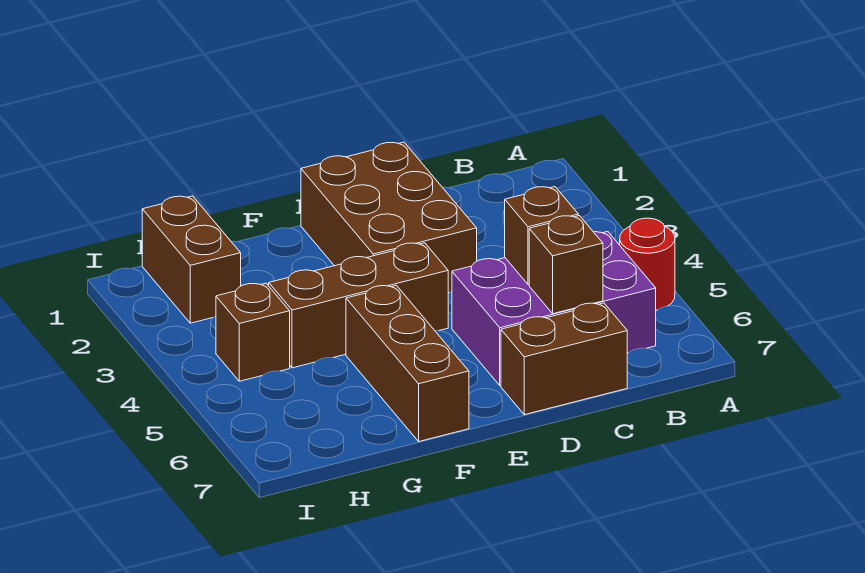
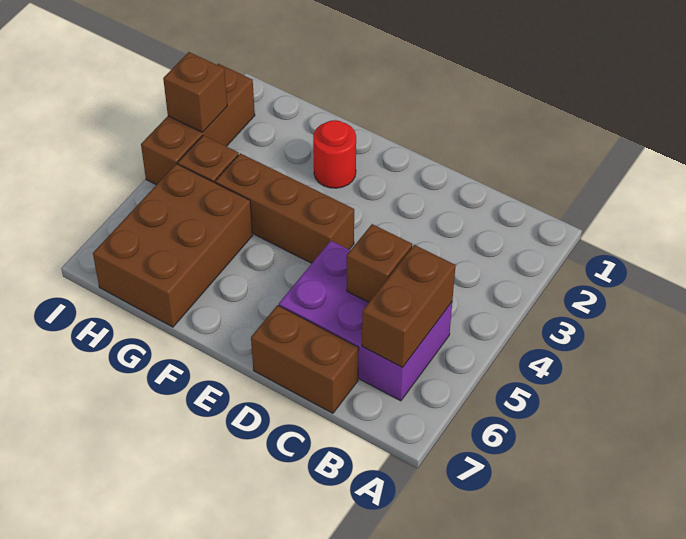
red 1x1 round brick [620,218,675,310] -> red 1x1 round brick moved to [313,120,356,188]
brown 1x1 brick [529,216,603,314] -> brown 1x1 brick moved to [163,52,227,132]
brown 2x3 brick [301,142,477,293] -> brown 2x3 brick moved to [93,164,253,327]
brown 1x3 brick [346,285,469,441] -> brown 1x3 brick moved to [141,64,255,185]
brown 1x2 brick [142,196,241,323] -> brown 1x2 brick moved to [362,245,456,367]

